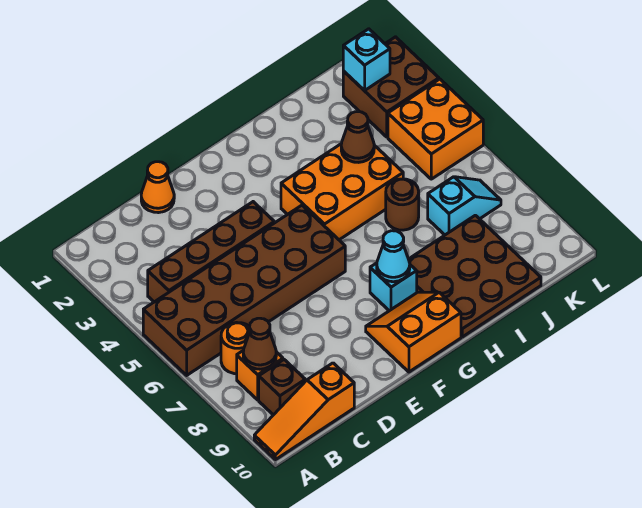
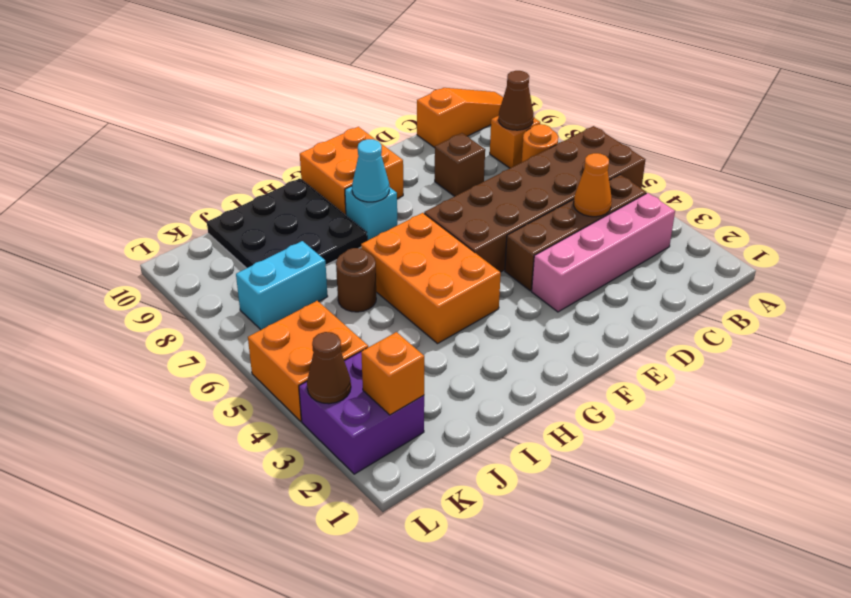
none -> pink 1x4 brick [532,193,675,312]
brown 1x1 brick [259,360,305,415] -> brown 1x1 brick moved to [435,133,485,196]
orange 1x1 cone [141,162,174,213] -> orange 1x1 cone moved to [574,153,612,217]
orange 2x2 slope [366,292,461,372] -> orange 2x2 brick [300,127,403,215]
orange 2x3 brick [281,143,403,240] -> orange 2x3 brick turned to [361,213,501,344]
brown 3x3 plate [409,215,541,337] -> black 3x3 plate [207,178,367,268]
brown 1x1 cone [341,112,374,162] -> brown 1x1 cone moved to [307,332,351,404]
cyan 1x2 slope [428,177,501,235] -> cyan 1x2 brick [236,241,328,330]
brown 2x2 brick [343,37,439,137] -> purple 2x2 brick [299,352,424,474]
cyan 1x1 brick [343,29,390,91] -> orange 1x1 brick [361,332,424,415]

